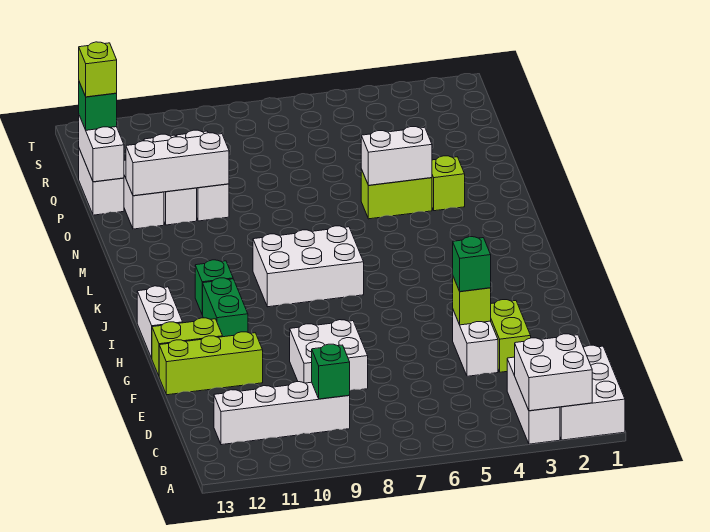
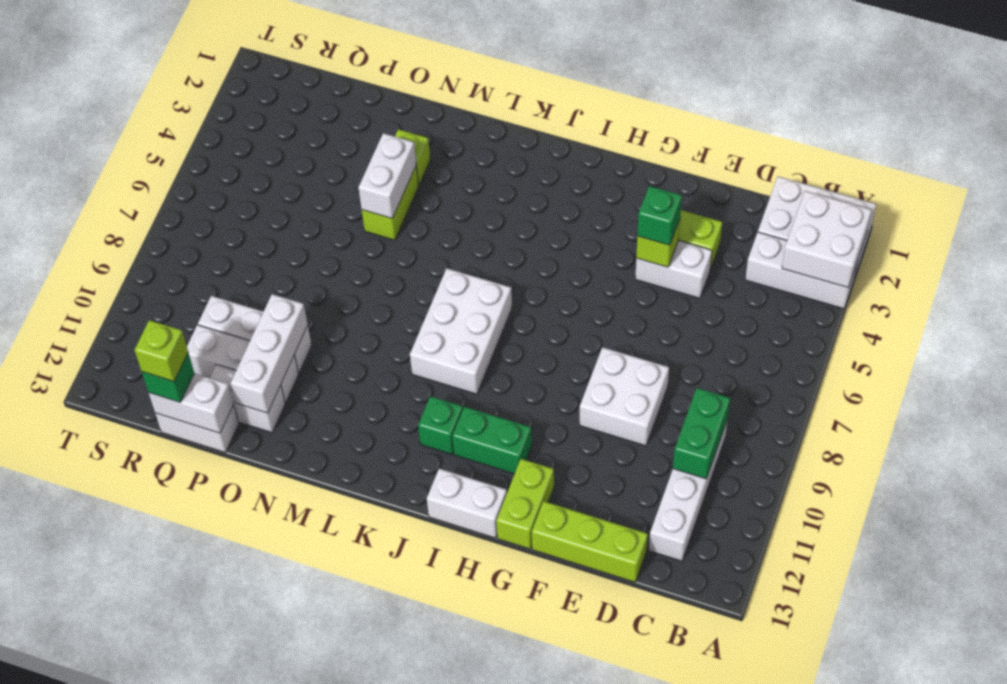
green 1x1 brick [312,344,350,399] -> green 1x2 brick [673,388,730,479]
lime 1x3 brick [159,332,263,395] -> lime 1x3 brick turned to [532,501,648,582]

